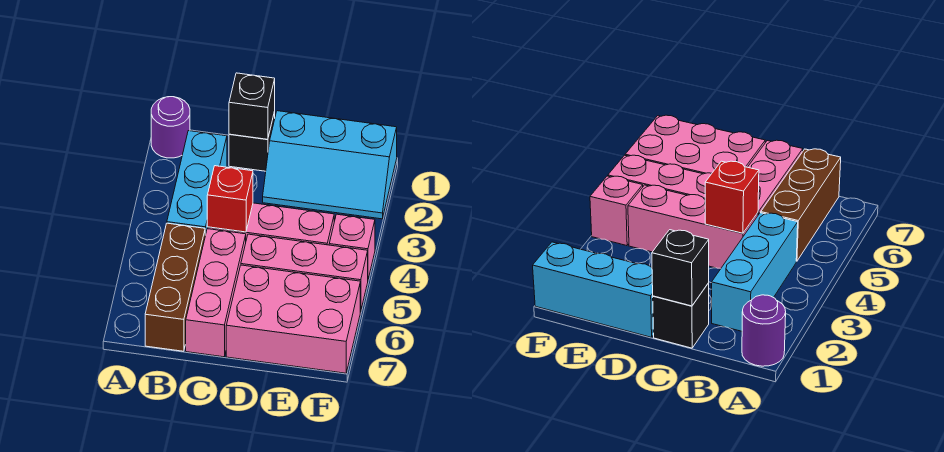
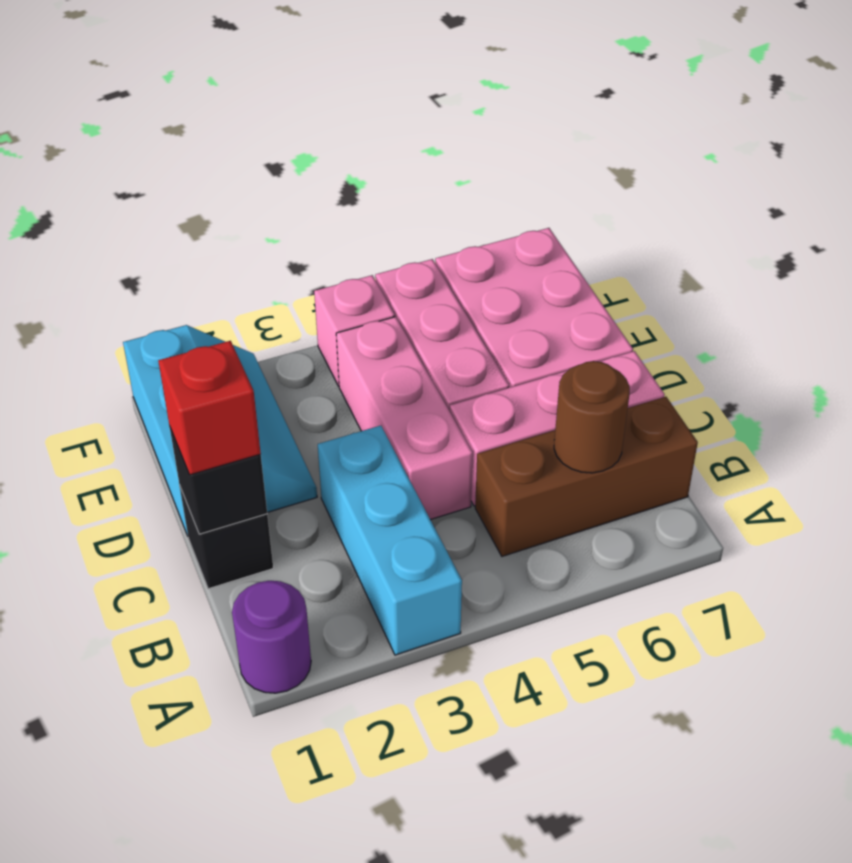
cyan 1x3 brick [167,131,227,235] -> cyan 1x3 brick turned to [318,426,462,655]
none -> brown 1x1 round brick [554,361,630,473]
red 1x1 brick [207,166,253,232] -> red 1x1 brick moved to [158,341,261,475]

